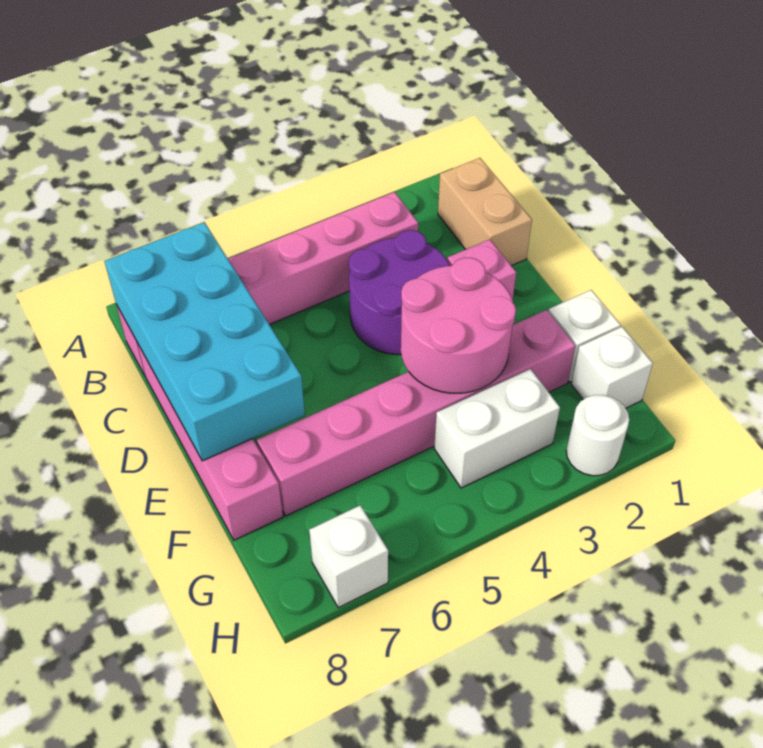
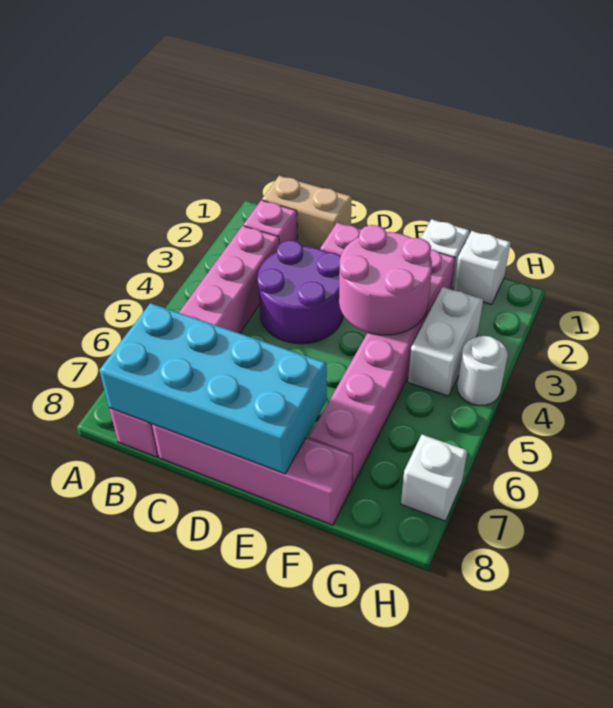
none -> pink 1x1 brick [243,200,298,245]
white 1x1 round brick [566,395,629,476] -> white 1x1 round brick moved to [457,336,508,406]

